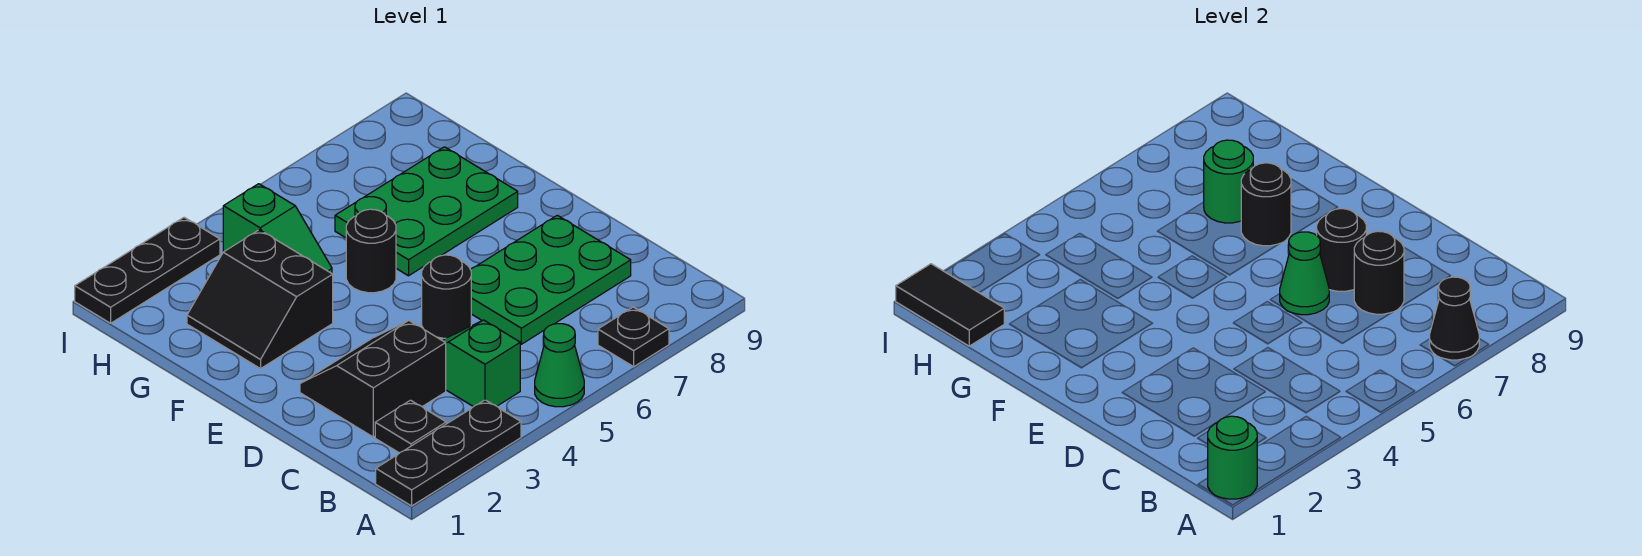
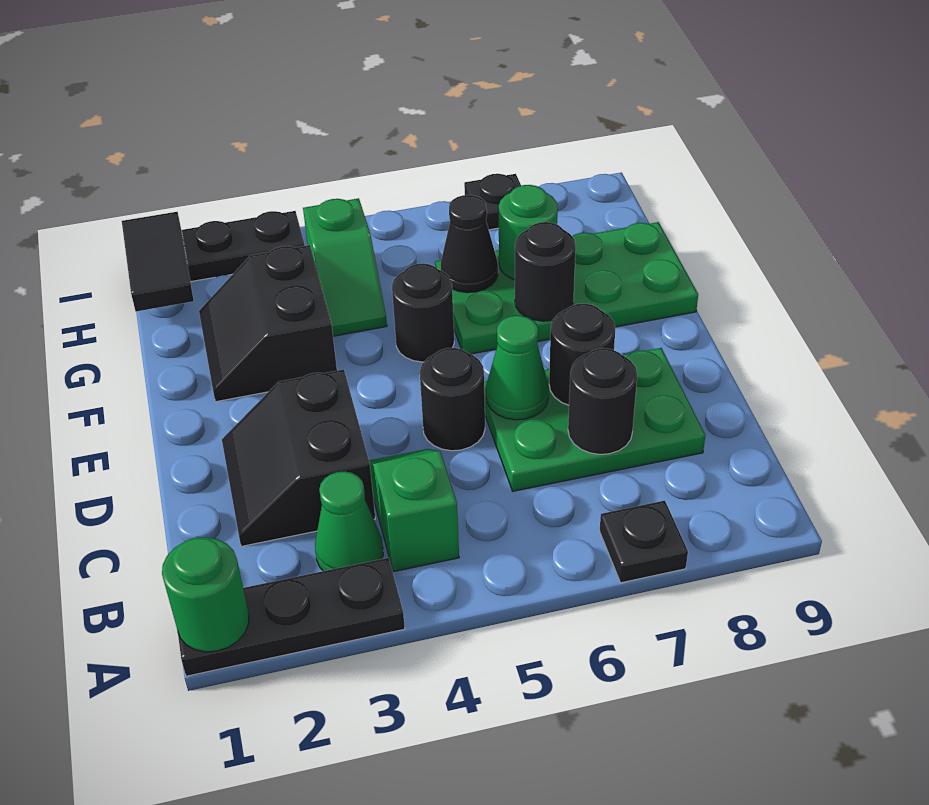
green 1x1 cone [535,324,584,407] -> green 1x1 cone moved to [315,472,383,571]
black 1x1 cone [1430,277,1479,360] -> black 1x1 cone moved to [441,195,498,293]
black 1x1 plate [375,400,446,453] -> black 1x1 plate moved to [464,174,521,230]
black 2x2 slope [300,321,446,437] -> black 2x2 slope turned to [222,369,375,546]
green 2x3 plate [335,147,518,276] -> green 2x4 plate [435,222,698,354]

